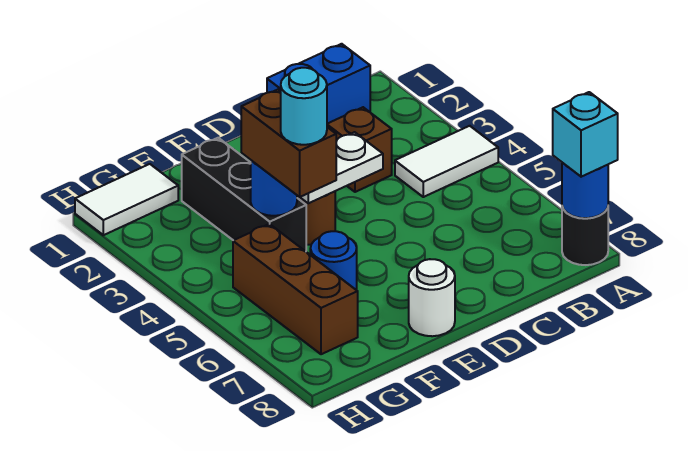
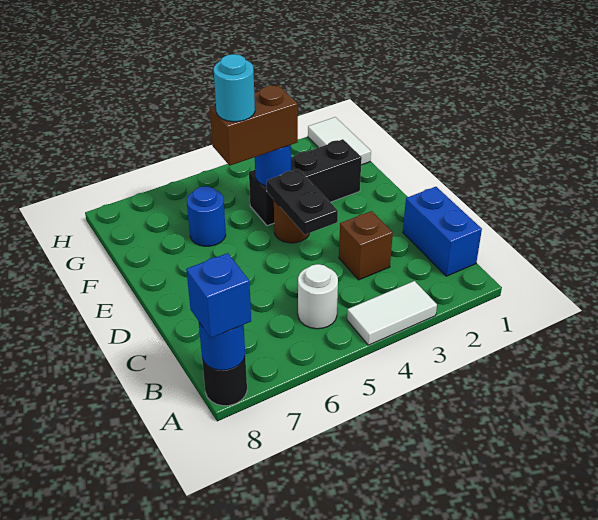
white 1x2 tile [395,126,498,197] -> white 1x2 tile turned to [347,281,437,345]
cyan 1x1 brick [553,92,618,177] -> blue 1x1 brick [186,253,251,338]
white 1x2 plate [300,132,383,203] -> black 1x2 plate [267,169,338,235]
white 1x1 round brick [409,259,455,336] -> white 1x1 round brick moved to [298,264,338,329]
brown 1x3 brick [233,224,358,354] -> none

